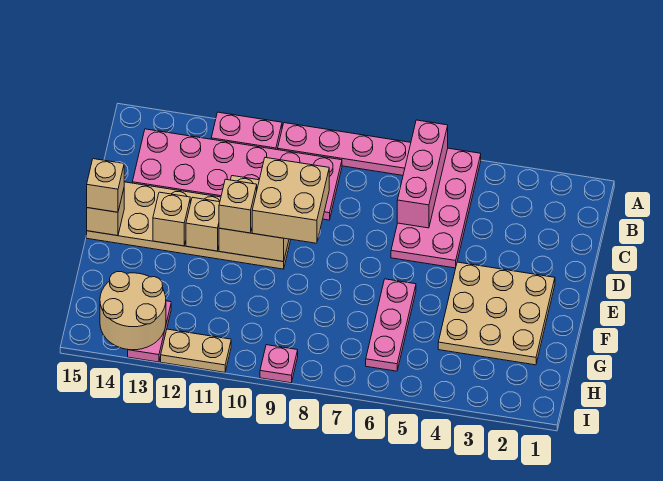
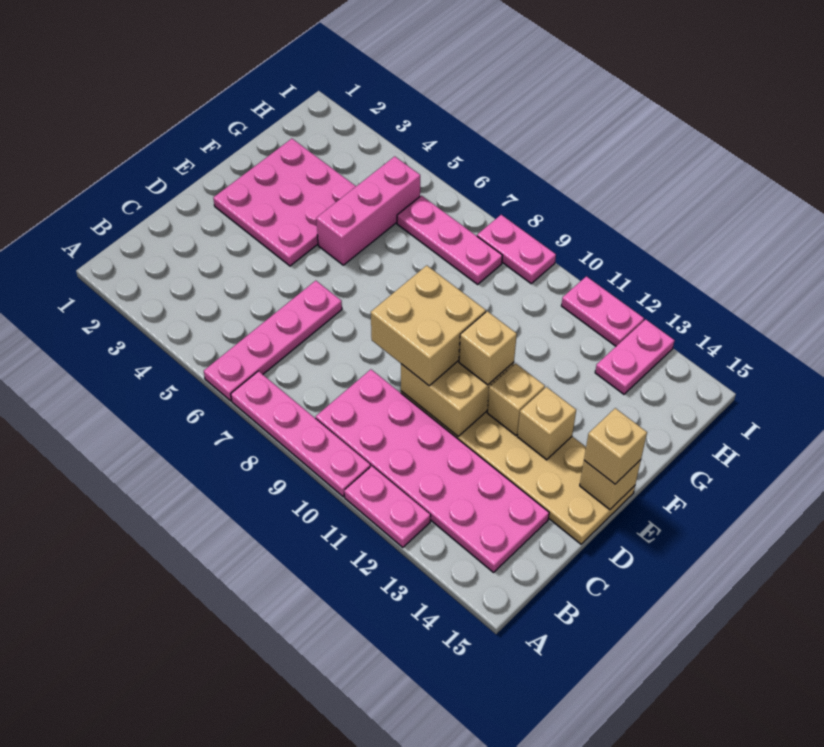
pink 2x4 plate [391,148,481,268] -> pink 1x4 plate [204,281,342,401]
pink 1x3 brick [397,120,448,228] -> pink 1x3 brick moved to [316,156,420,265]
tan 3x3 plate [438,262,555,365] -> pink 3x3 plate [213,139,356,266]
pink 1x3 plate [366,279,416,371] -> pink 1x3 plate turned to [397,196,503,284]
tan 2x2 round brick [100,272,166,350] -> none
pink 1x1 plate [260,345,298,383] -> pink 1x2 plate [477,215,556,284]
tan 1x2 plate [161,329,231,372] -> pink 1x2 plate [561,276,644,346]

